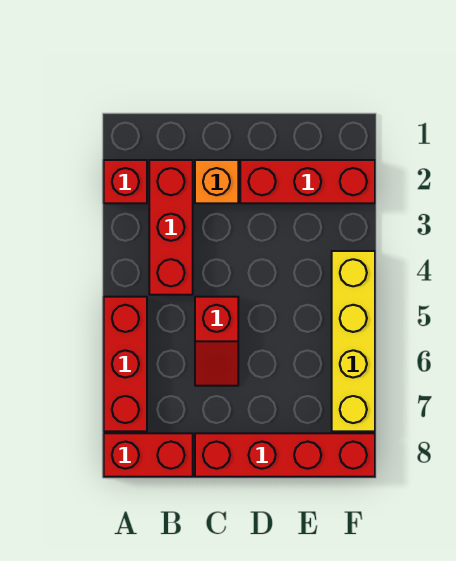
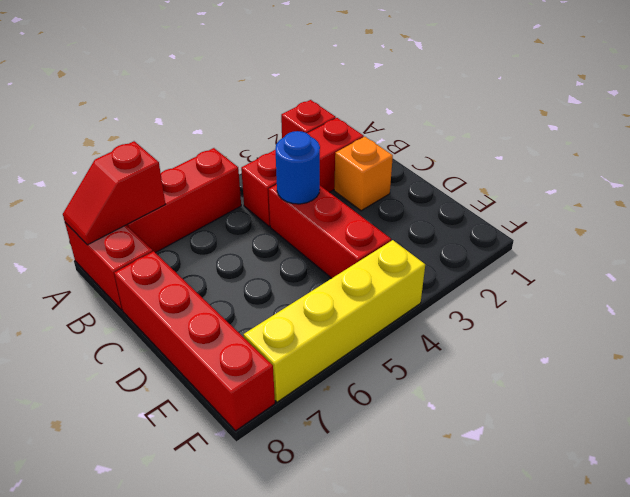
none -> blue 1x1 round brick [275,131,320,204]
red 1x2 slope [195,297,238,386] -> red 1x2 slope moved to [63,141,165,245]
red 1x3 brick [240,160,375,203] -> red 1x3 brick moved to [268,184,391,278]

